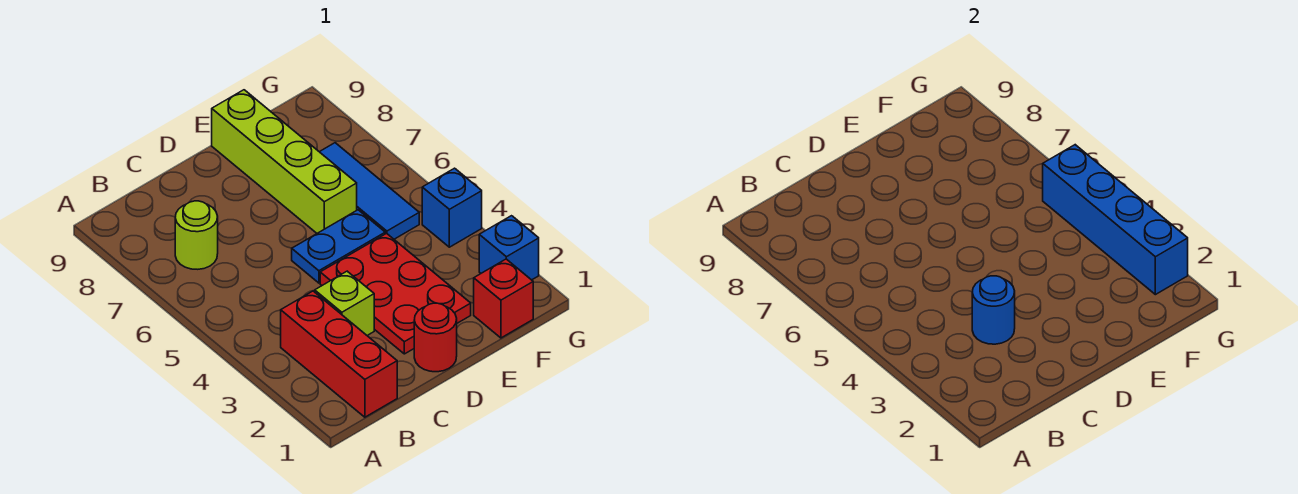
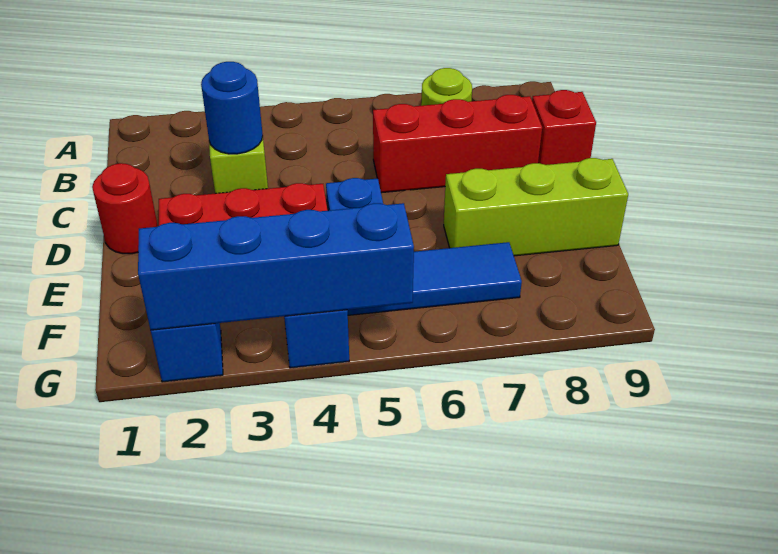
red 1x3 brick [281,291,397,417] -> red 1x3 brick moved to [373,95,542,193]
lime 1x4 brick [212,90,357,233] -> lime 1x3 brick [444,158,628,256]
red 1x1 brick [474,259,533,338] -> red 1x1 brick moved to [532,90,596,165]

